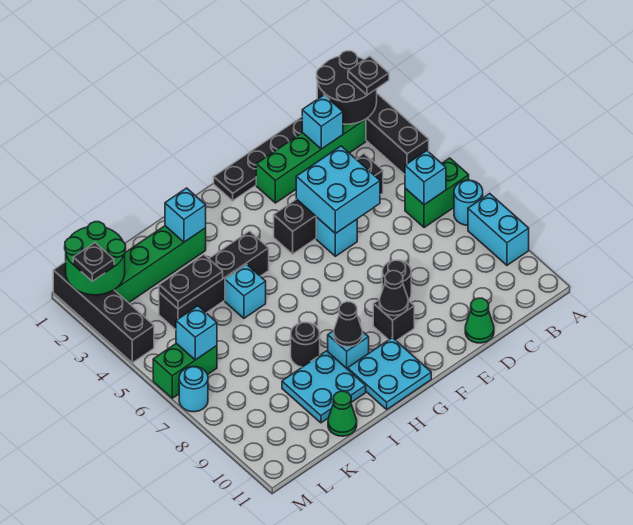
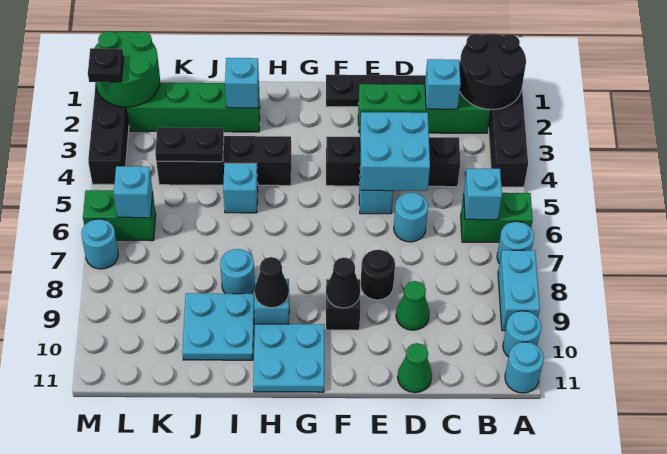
black 1x1 plate [348,56,389,95] -> none
none -> cyan 1x1 round brick [503,311,541,357]
none -> cyan 1x1 round brick [505,342,544,393]
none -> cyan 1x1 round brick [394,192,428,242]
black 1x1 round brick [291,322,320,367] -> cyan 1x1 round brick [220,249,255,294]
green 1x1 cone [328,391,357,436] -> green 1x1 cone moved to [396,281,430,330]

